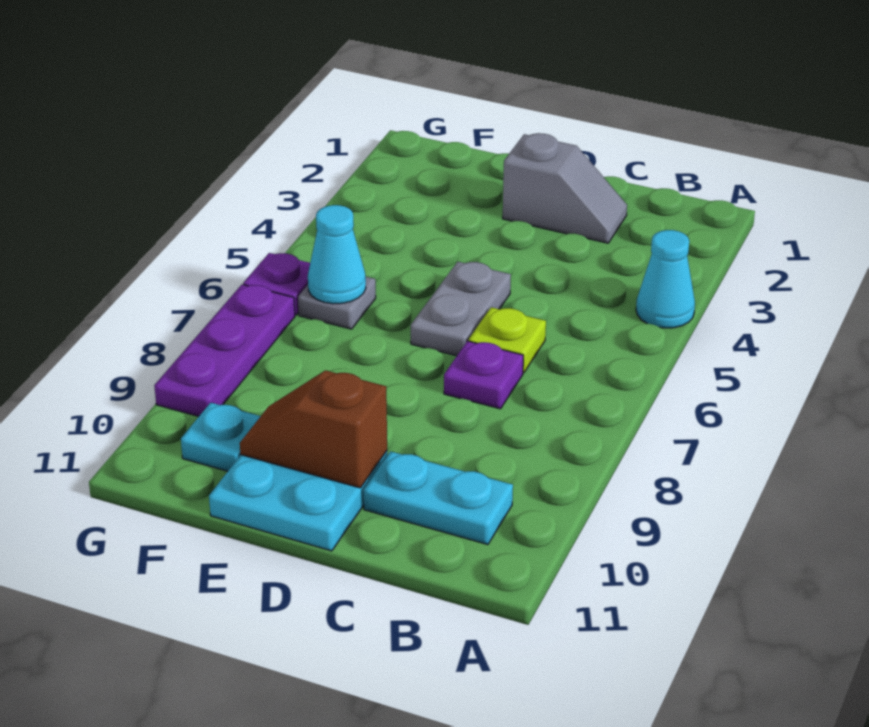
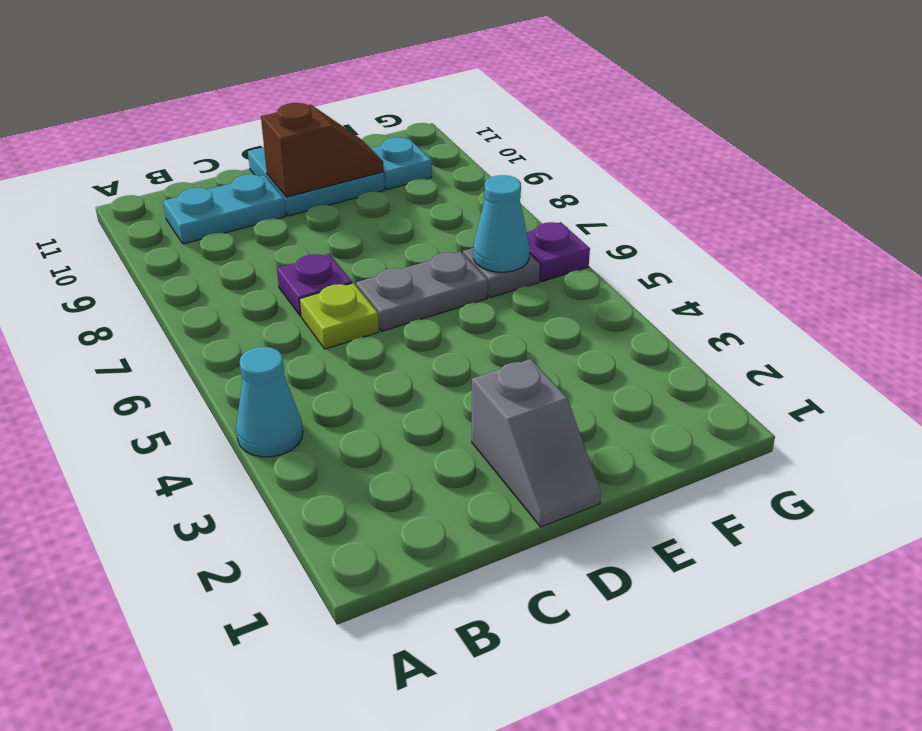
grey 1x2 slope [503,133,627,243] -> grey 1x2 slope turned to [472,359,601,527]
grey 1x2 plate [411,262,511,356] -> grey 1x2 plate turned to [356,252,488,331]
purple 1x3 plate [154,284,295,416] -> none

